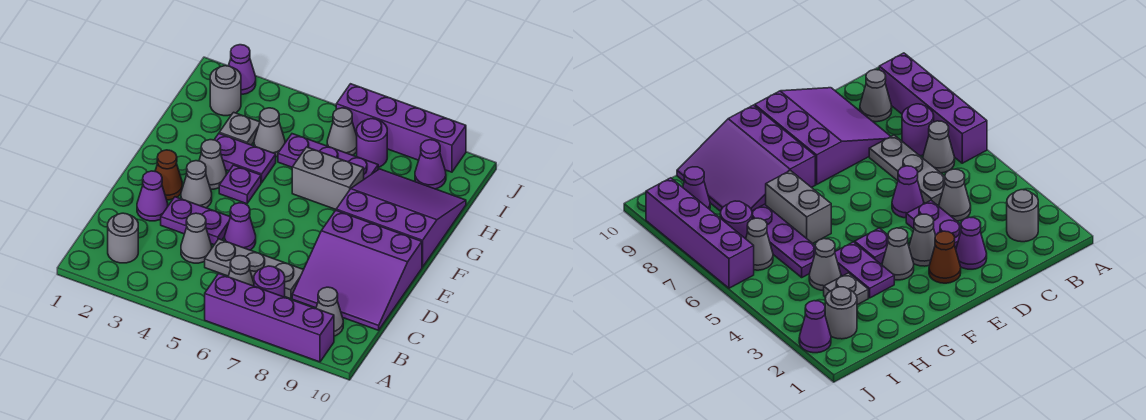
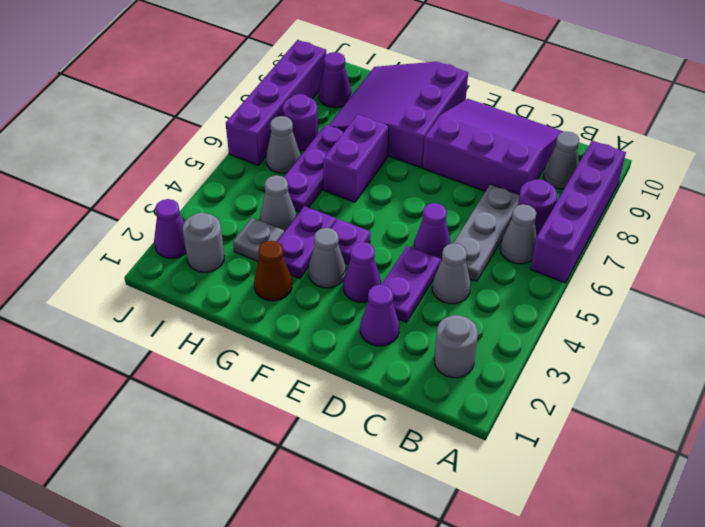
purple 3x3 slope [292,211,422,330] -> purple 3x3 slope turned to [423,99,563,195]
brown 1x1 cone [155,150,182,200] -> brown 1x1 cone moved to [254,241,292,301]
grey 1x1 cone [181,161,212,208] -> purple 1x1 cone [343,242,381,302]
grey 1x2 brick [292,147,364,209] -> purple 1x2 brick [323,114,389,202]

